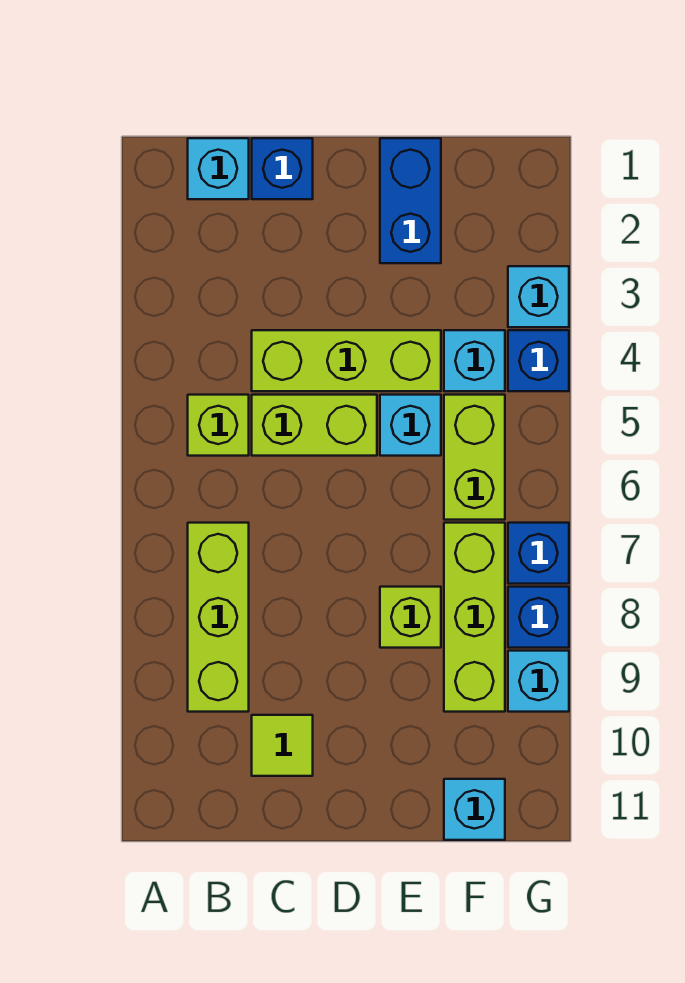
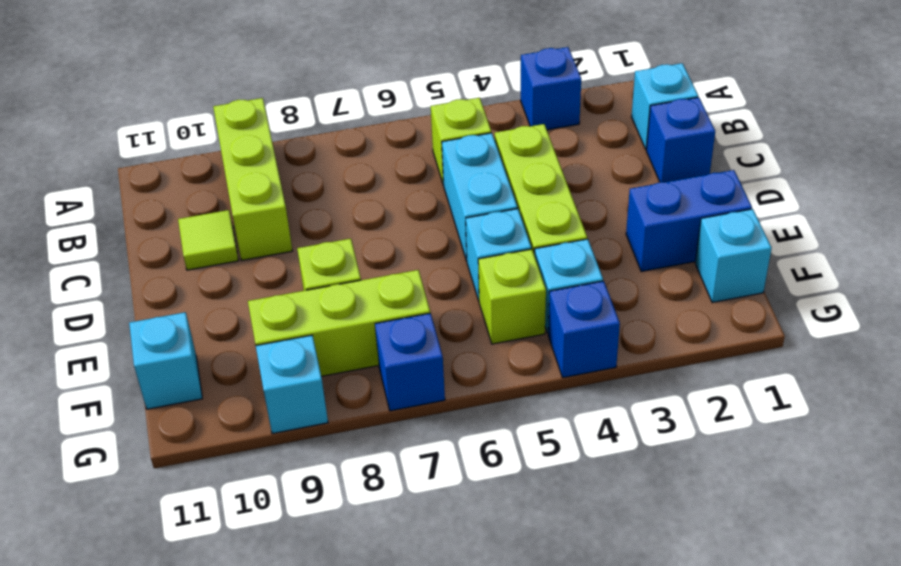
lime 1x3 brick [188,523,249,712] -> lime 1x3 brick turned to [213,98,292,260]
lime 1x2 brick [252,395,377,456] -> cyan 1x2 brick [442,133,517,261]
lime 1x2 brick [444,395,505,520] -> lime 1x1 brick [478,249,546,344]
cyan 1x1 brick [508,266,569,327] -> cyan 1x1 brick moved to [695,209,772,303]
blue 1x1 brick [508,587,569,648] -> blue 1x1 brick moved to [521,47,581,130]

